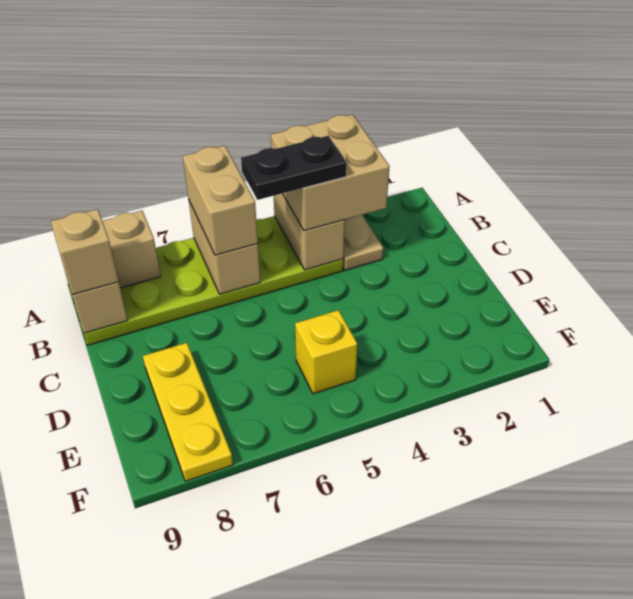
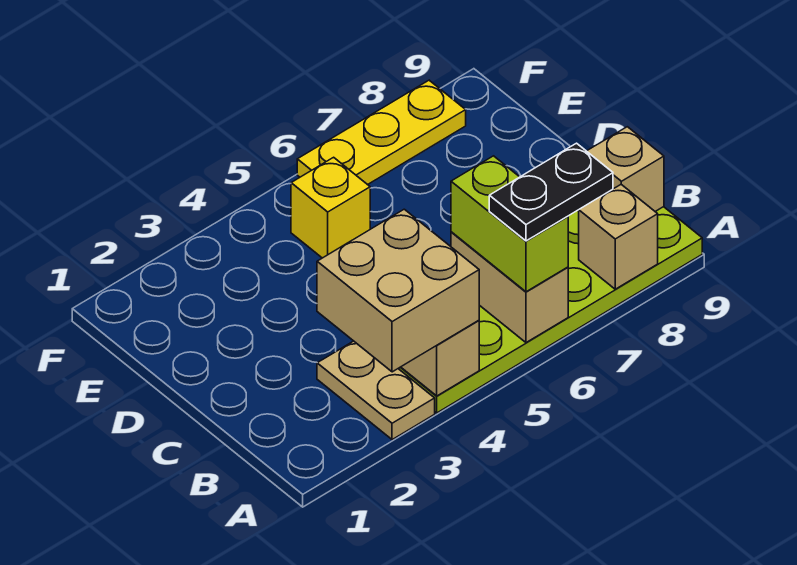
tan 1x2 brick [183,146,258,255] -> lime 1x2 brick [451,156,568,292]
black 1x2 plate [241,136,346,200] -> black 1x2 plate moved to [489,143,613,241]
tan 1x1 brick [51,209,119,295] -> none
yellow 1x3 plate [143,343,233,481] -> yellow 1x3 plate turned to [297,80,466,185]

